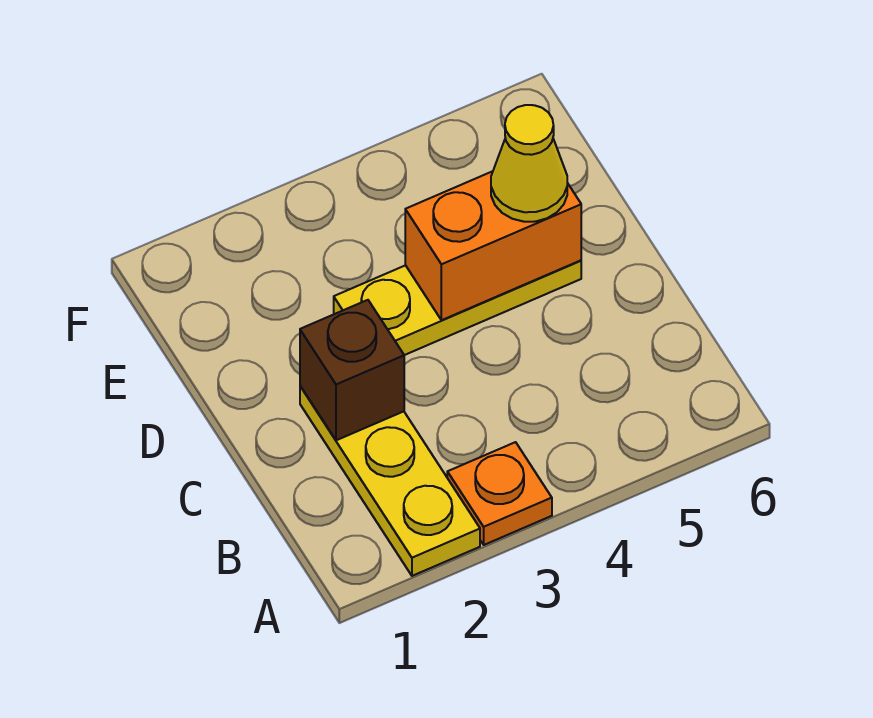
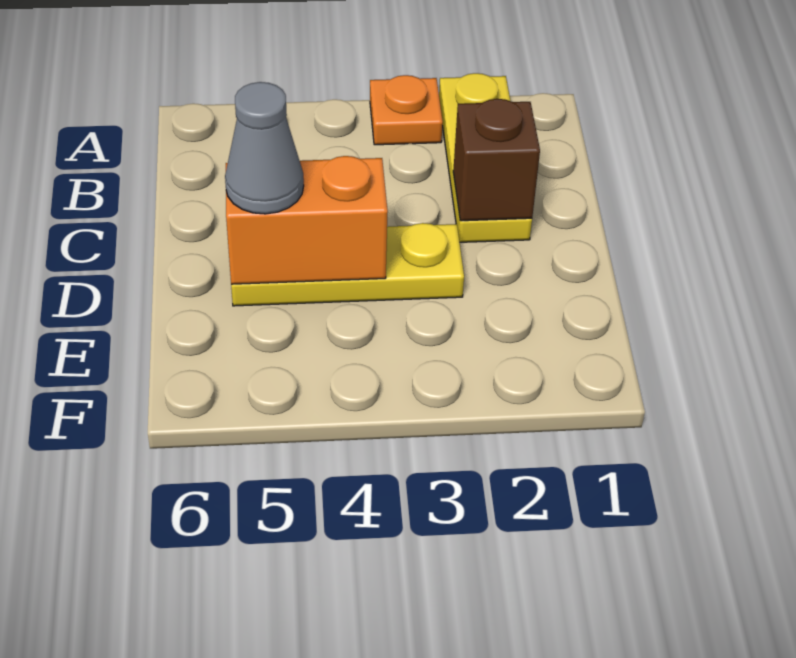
yellow 1x1 cone [491,105,567,222] -> grey 1x1 cone [225,82,304,214]

